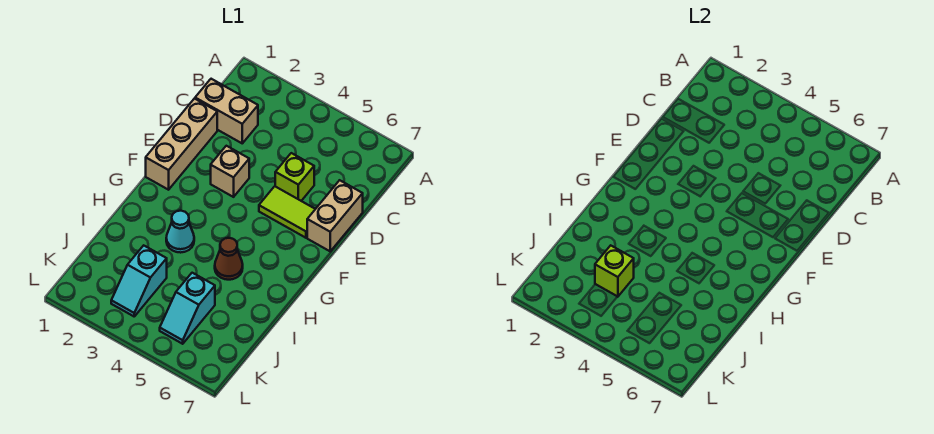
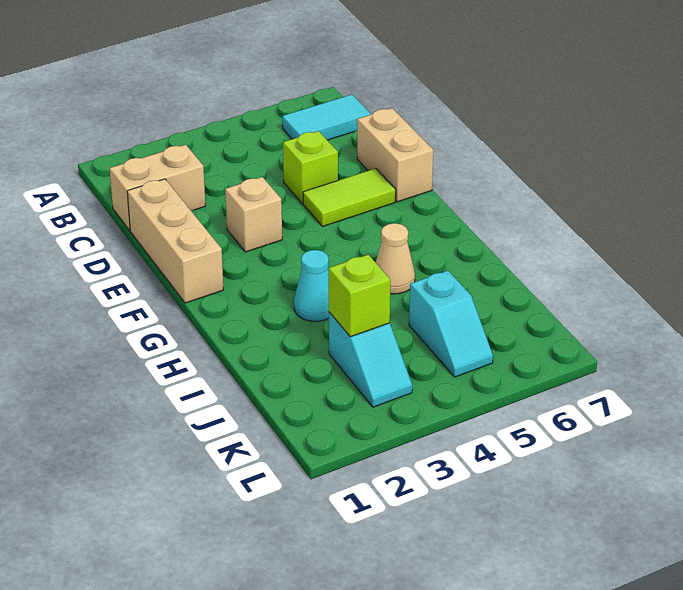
none -> cyan 1x2 tile [282,95,371,140]
brown 1x1 cone [215,238,243,280] -> tan 1x1 cone [376,223,415,294]

